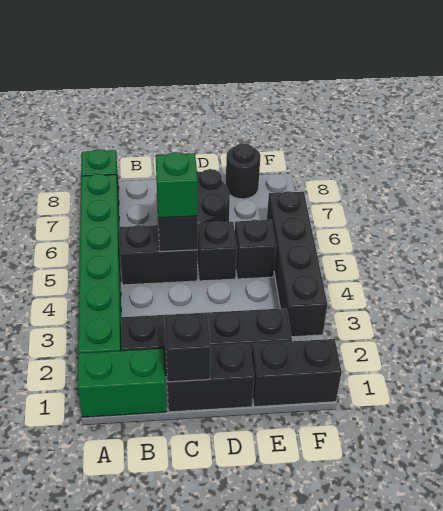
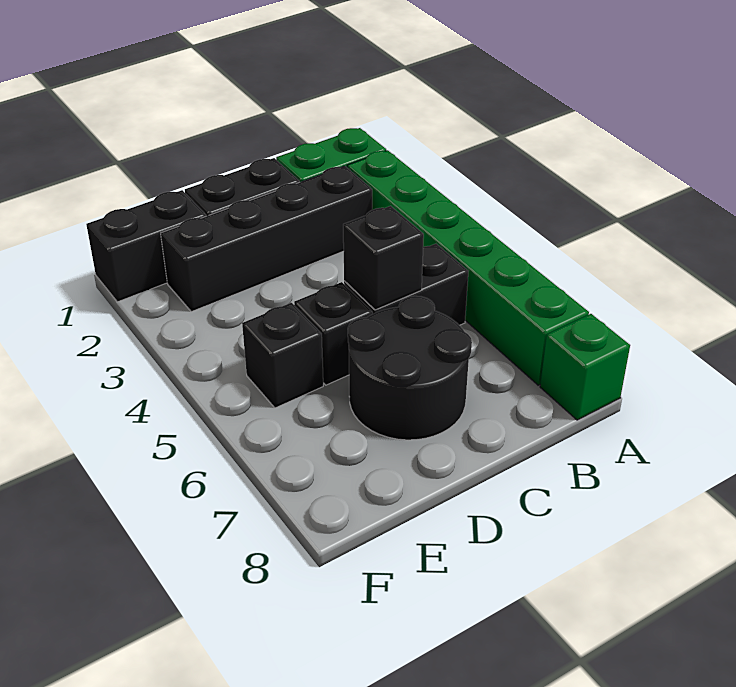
black 1x1 brick [164,313,211,382] -> none
green 1x1 brick [156,152,198,218] -> none
black 1x1 round brick [226,143,261,199] -> none
black 1x4 brick [267,191,327,337] -> none

